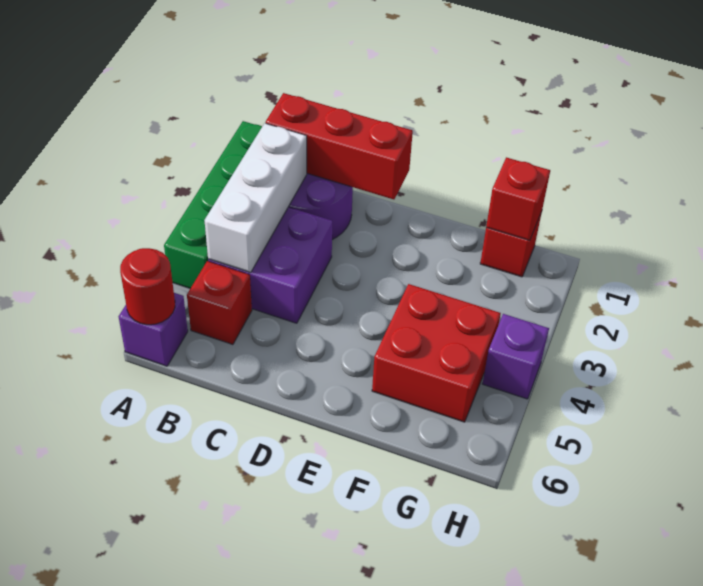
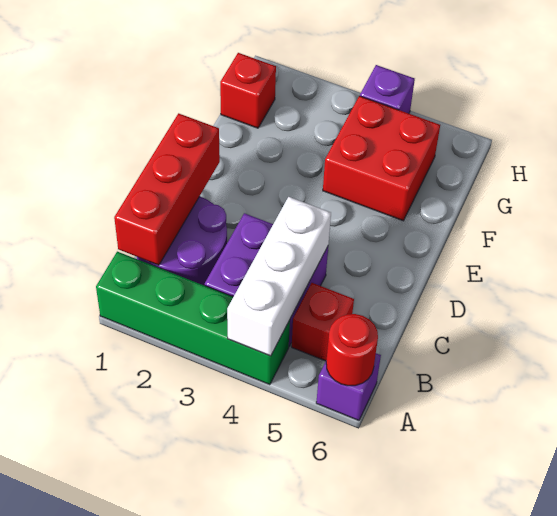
white 1x3 brick [204,123,307,273] -> white 1x3 brick turned to [227,197,331,356]
red 1x1 brick [486,157,550,240] -> none

